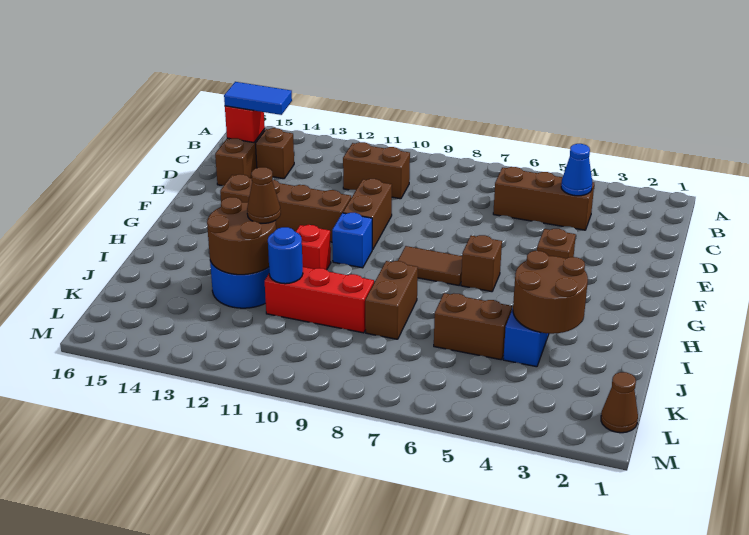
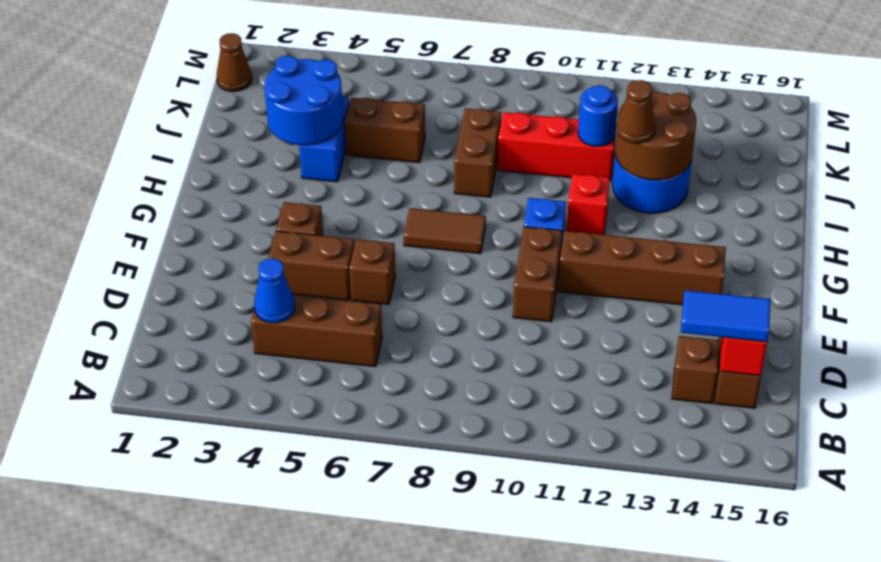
brown 1x2 brick [343,142,410,199] -> brown 1x2 brick moved to [268,231,354,300]
brown 1x1 brick [461,235,502,292] -> brown 1x1 brick moved to [349,239,395,304]
brown 2x2 round brick [513,251,588,334] -> blue 2x2 round brick [264,56,343,145]

